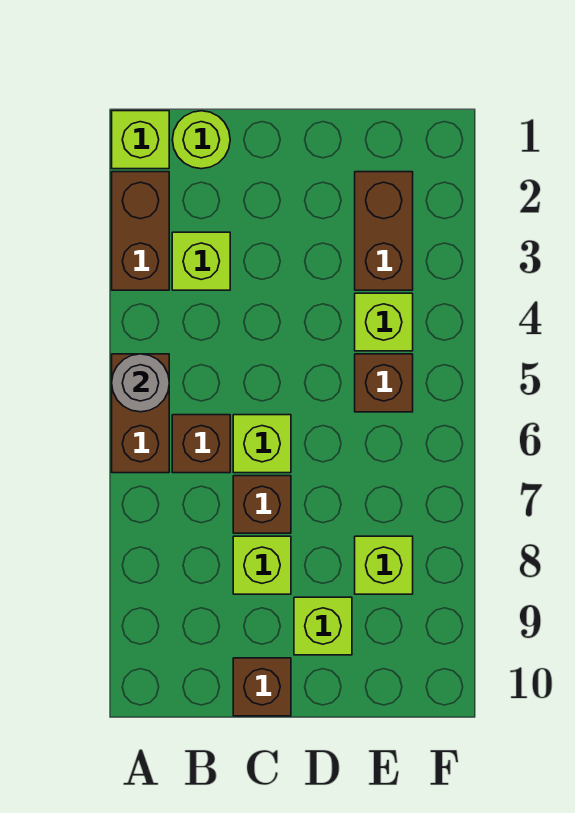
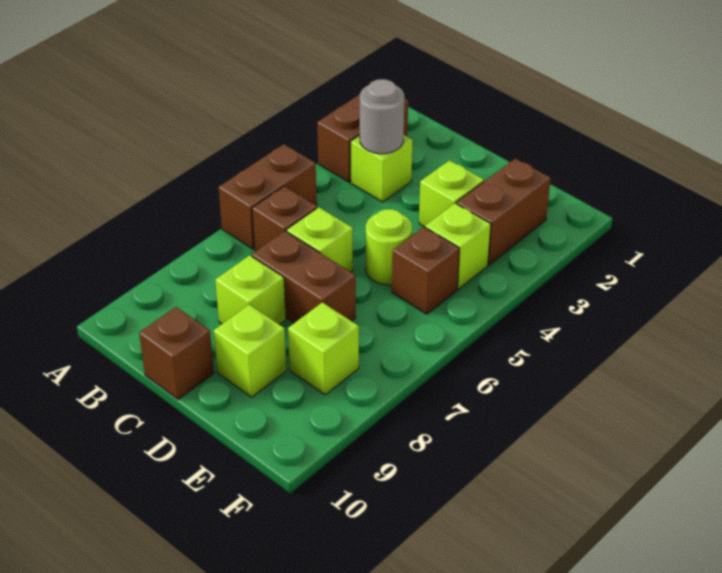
lime 1x1 brick [112,111,169,169] -> lime 1x1 brick moved to [419,160,484,227]
grey 1x1 round brick [112,354,169,412] -> grey 1x1 round brick moved to [360,79,404,154]
lime 1x1 round brick [172,111,230,169] -> lime 1x1 round brick moved to [366,209,412,285]
brown 1x1 brick [233,476,291,533] -> brown 1x2 brick [252,231,356,323]

